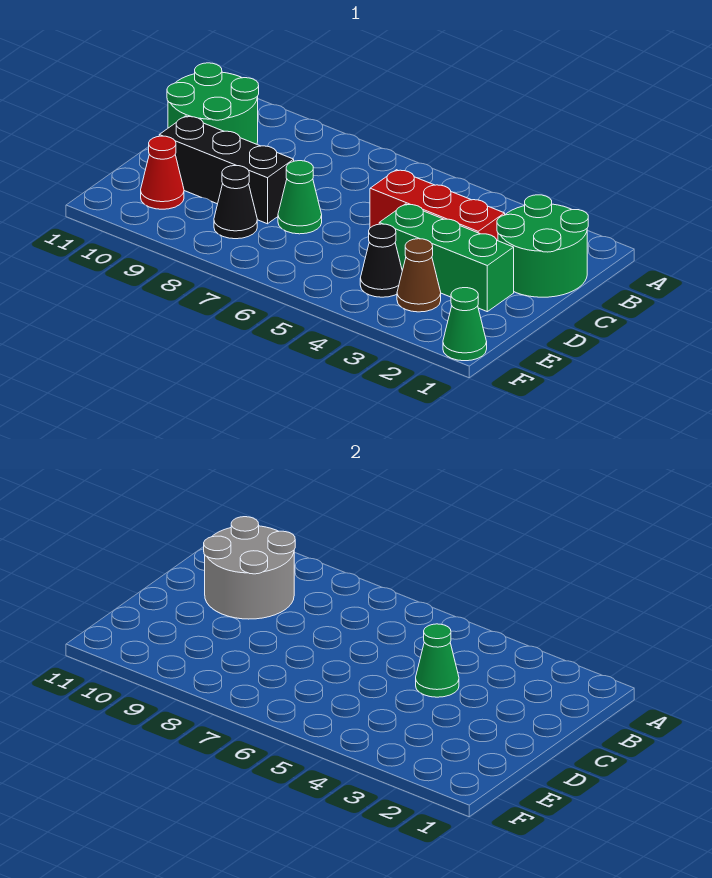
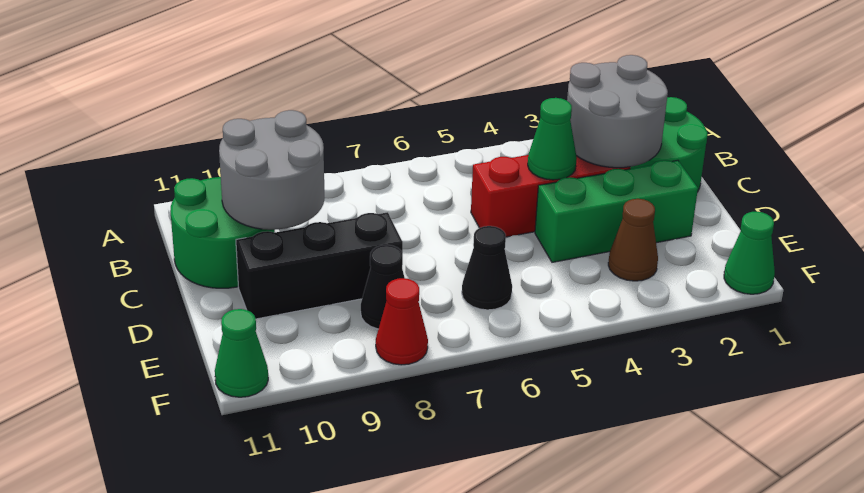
none -> grey 2x2 round brick [567,55,668,168]
green 1x1 cone [278,161,322,234] -> green 1x1 cone moved to [215,309,268,397]
black 1x1 cone [360,224,402,297] -> black 1x1 cone moved to [462,226,512,310]
red 1x1 cone [141,136,184,209] -> red 1x1 cone moved to [376,278,428,365]

